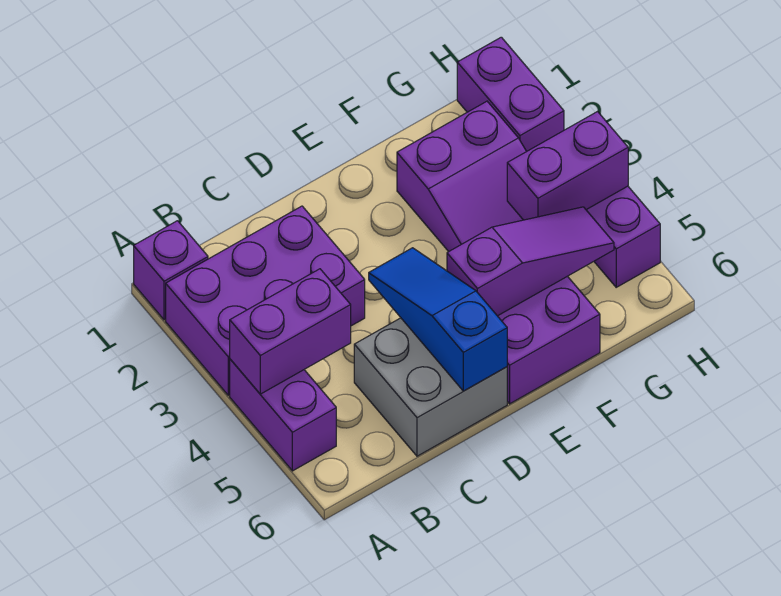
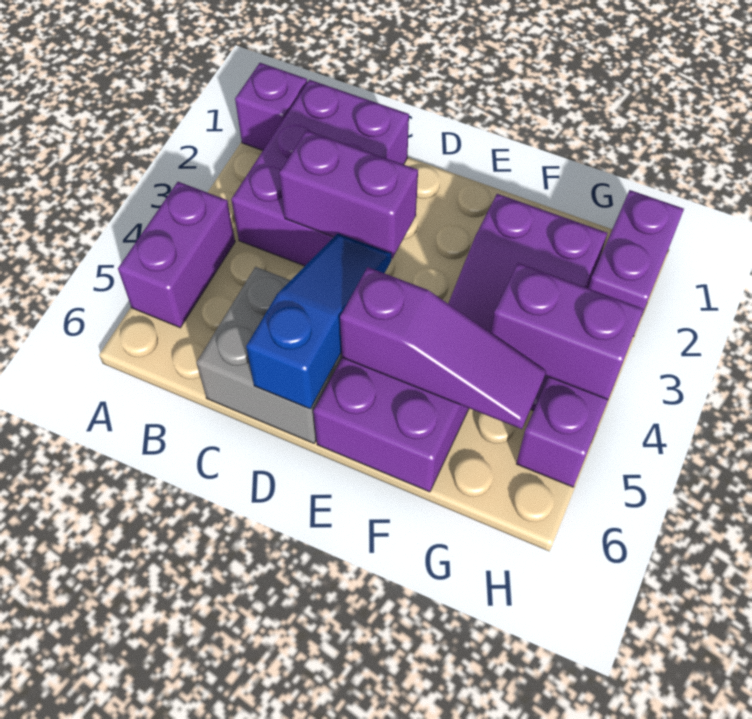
purple 2x3 brick [166,206,365,395] -> purple 2x3 brick turned to [231,80,409,266]
purple 1x2 brick [230,269,351,394] -> purple 1x2 brick moved to [279,130,418,259]

